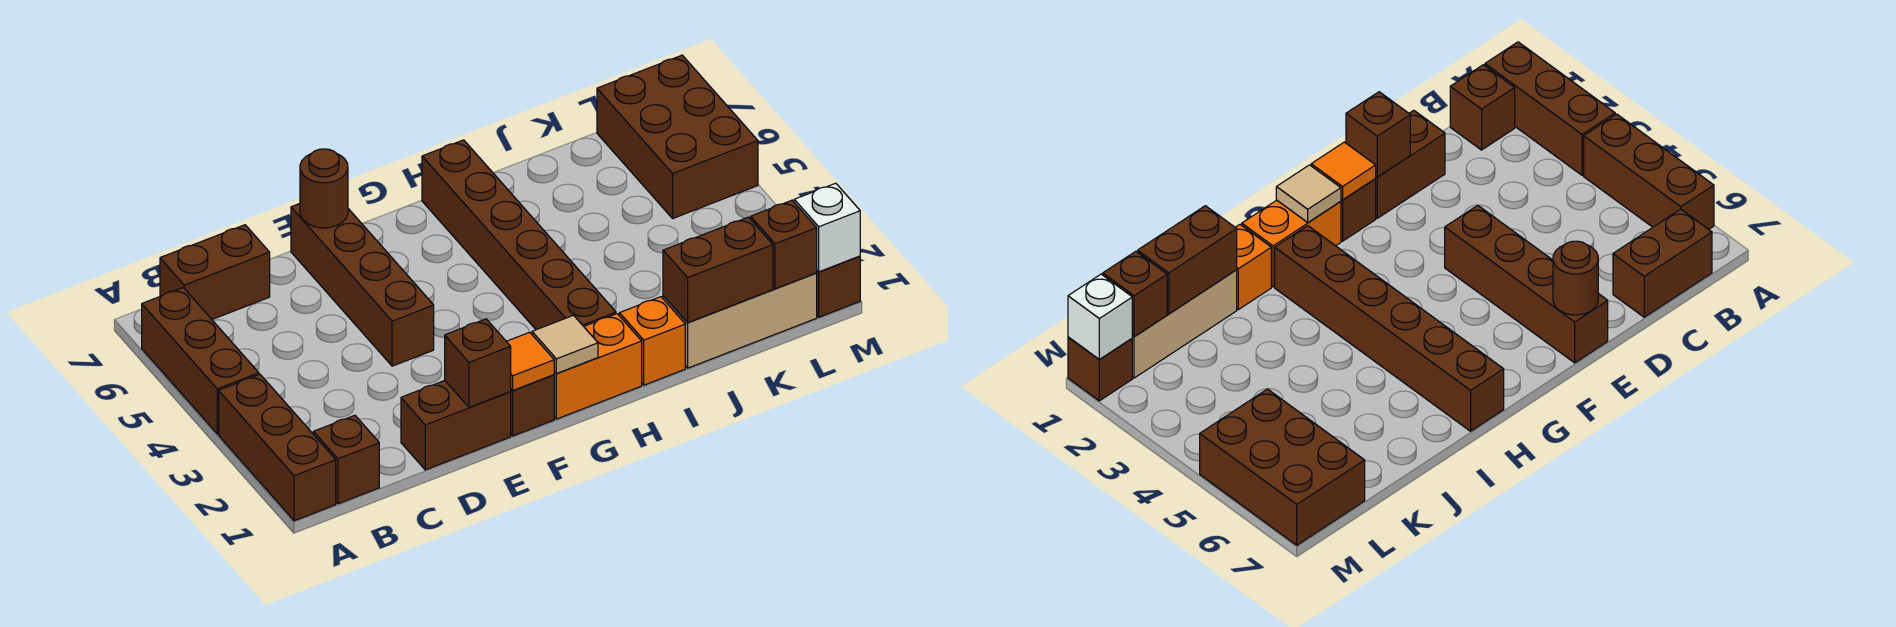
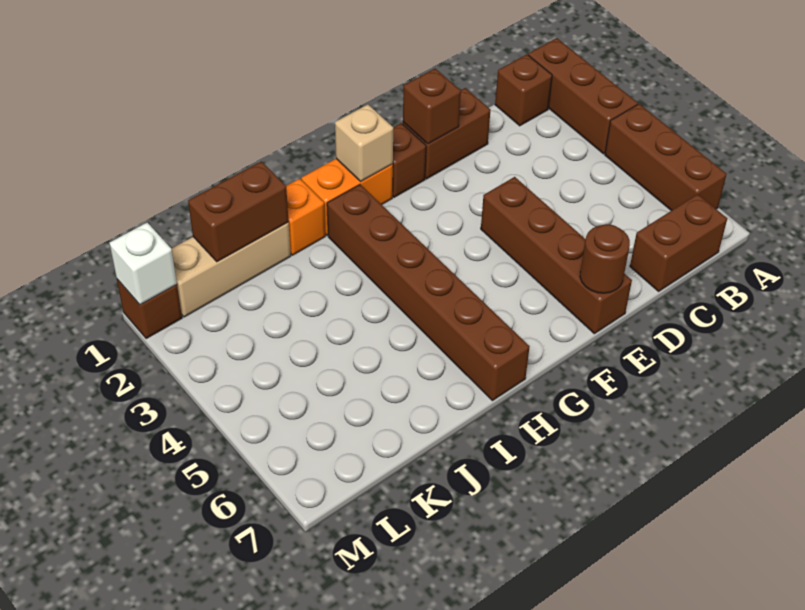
orange 1x1 tile [506,332,554,390] -> none
tan 1x1 tile [532,315,598,374] -> tan 1x1 brick [335,104,393,181]
brown 1x1 brick [751,200,817,289] -> none
brown 2x3 brick [597,55,758,218] -> none

